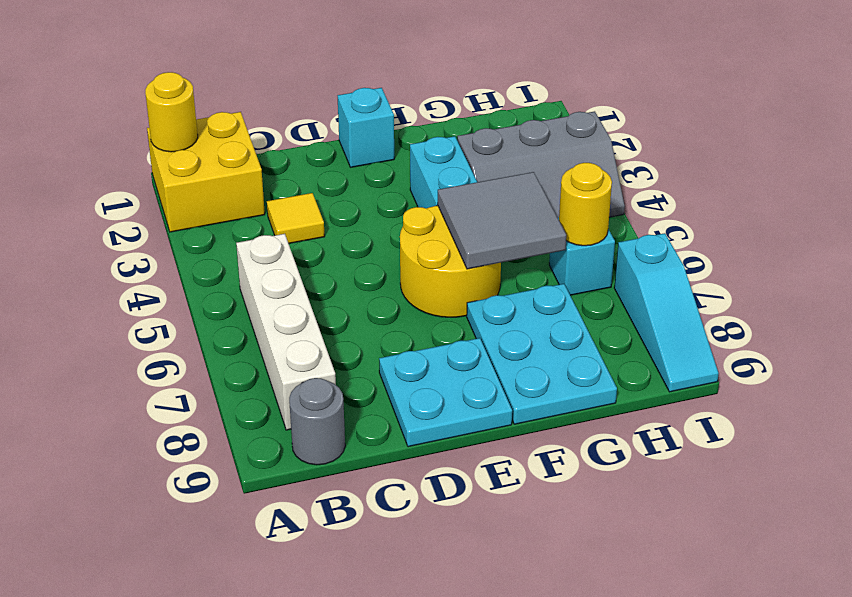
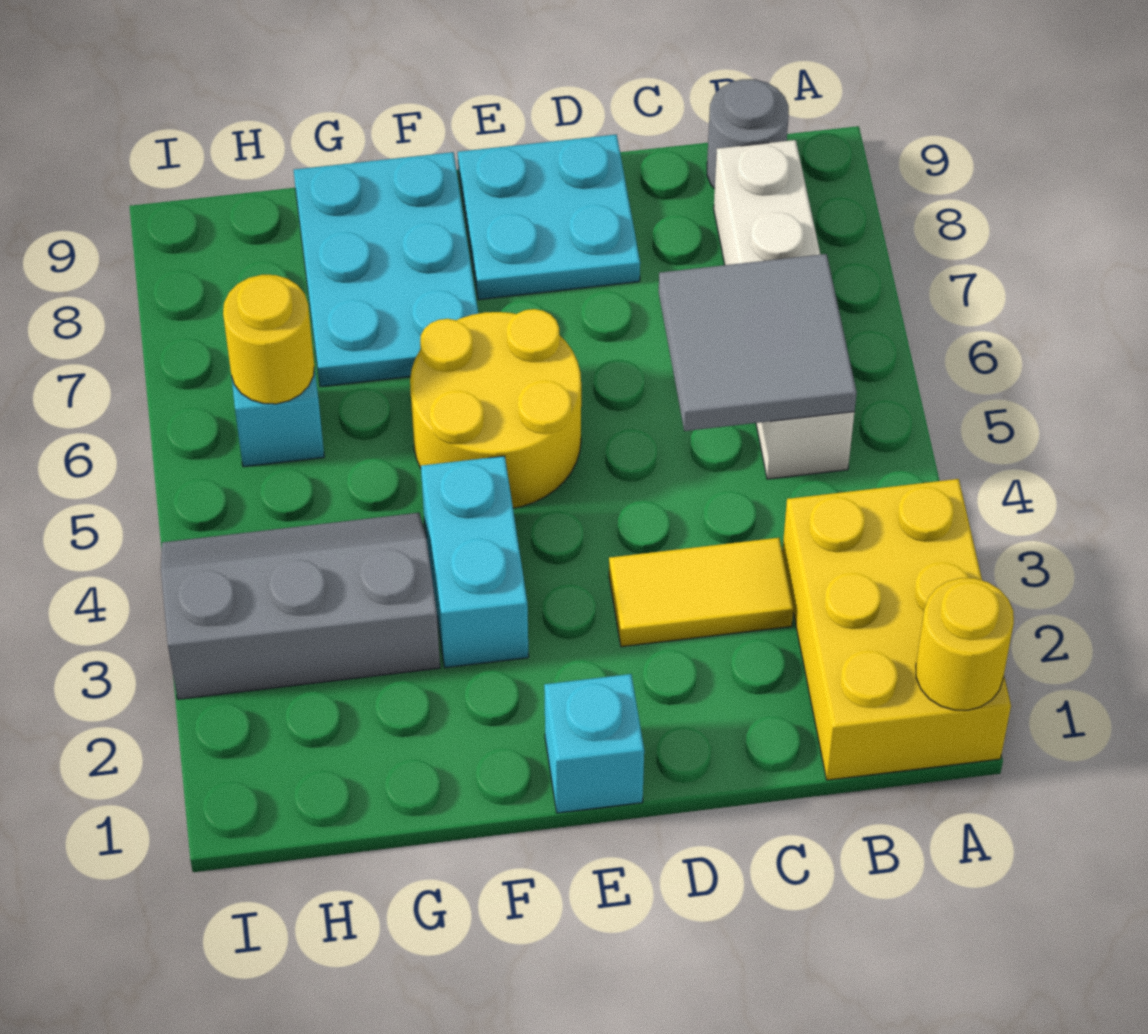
yellow 2x2 brick [147,112,265,232] -> yellow 2x3 brick [782,479,1011,780]
yellow 1x1 tile [267,193,325,244] -> yellow 1x2 tile [609,538,793,647]
grey 2x2 tile [438,172,566,269] -> grey 2x2 tile moved to [659,254,857,431]
cyan 1x3 slope [614,233,719,392] -> none

